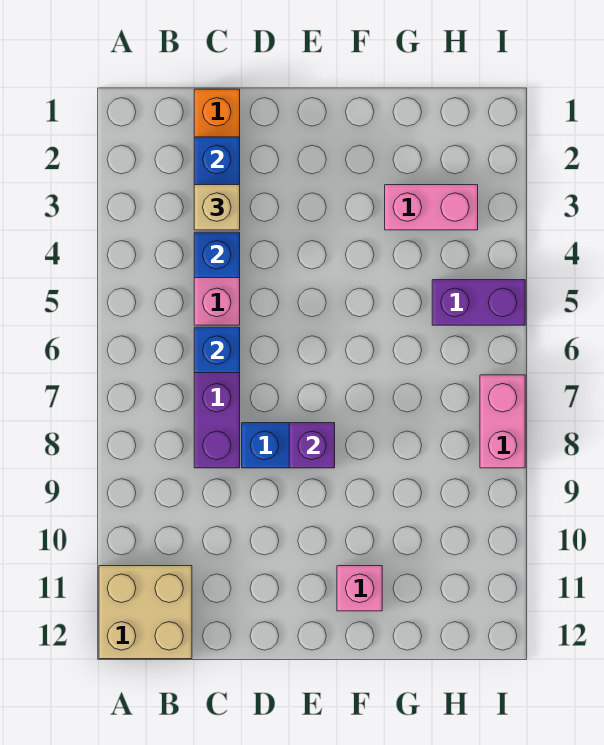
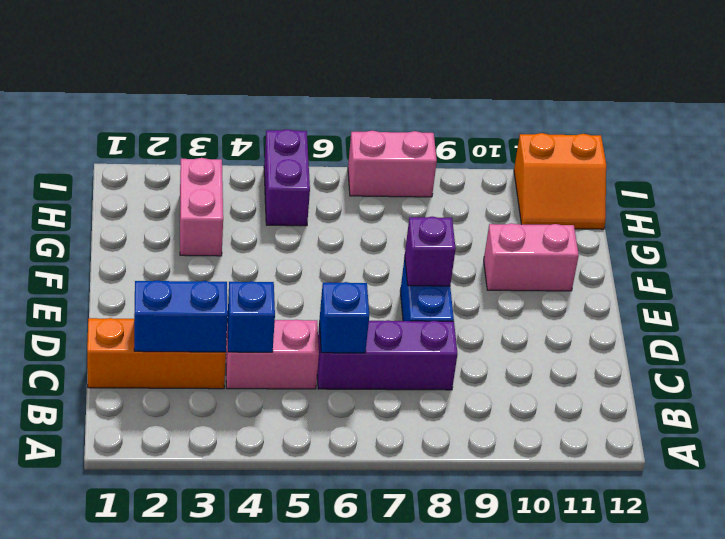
tan 2x2 brick [99,566,192,659] -> none
tan 1x1 brick [194,185,240,230] -> none
pink 1x1 brick [337,566,382,611] -> pink 1x2 brick [484,223,579,291]
none -> orange 2x2 slope [514,133,606,229]

